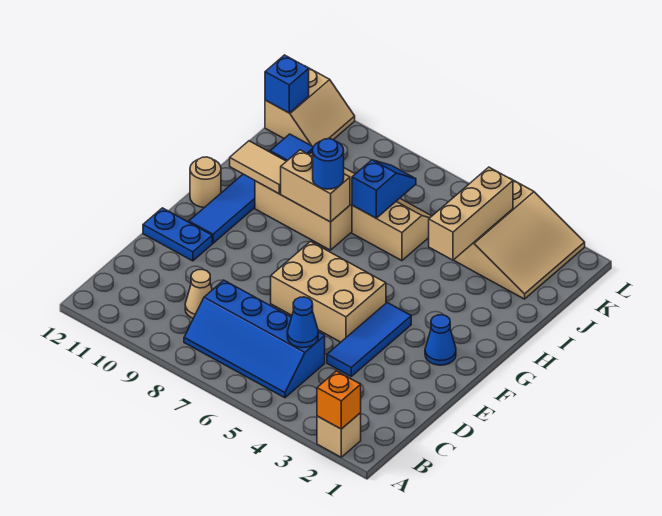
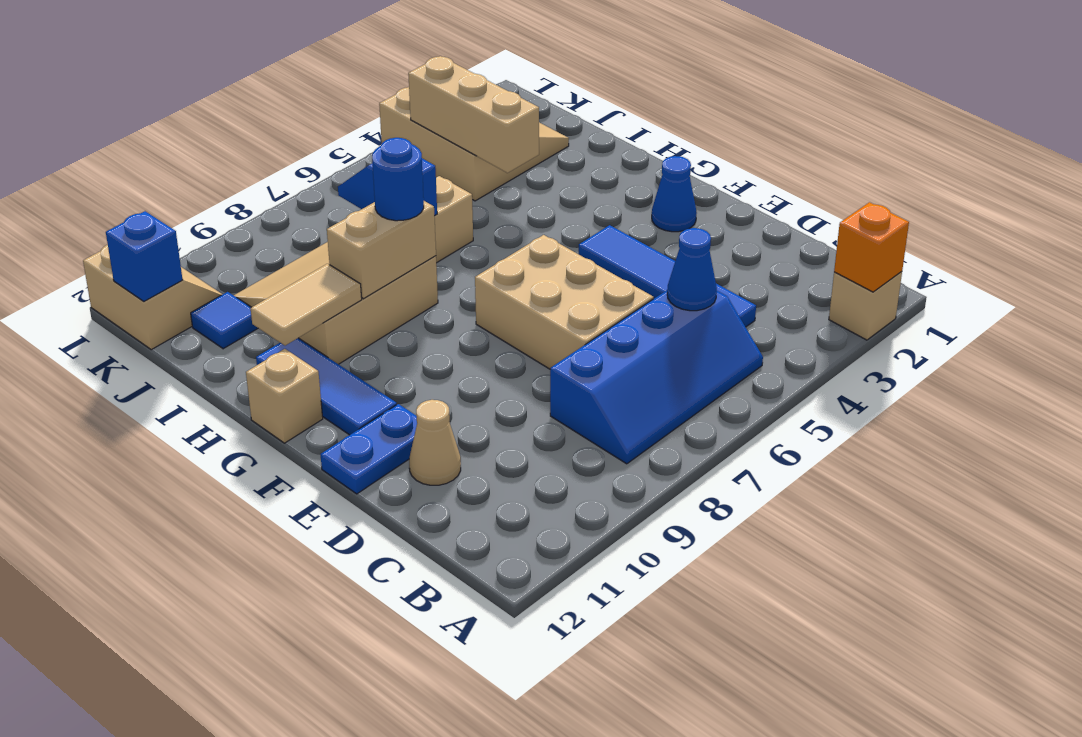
tan 1x1 cone [185,269,212,318] -> tan 1x1 cone moved to [409,400,461,485]
blue 1x3 tile [327,303,411,376] -> blue 1x4 tile [579,225,756,327]
tan 2x3 brick [271,242,386,342] -> tan 2x3 brick turned to [475,235,654,369]
tan 1x1 round brick [190,157,221,208] -> tan 1x1 brick [246,349,323,443]

